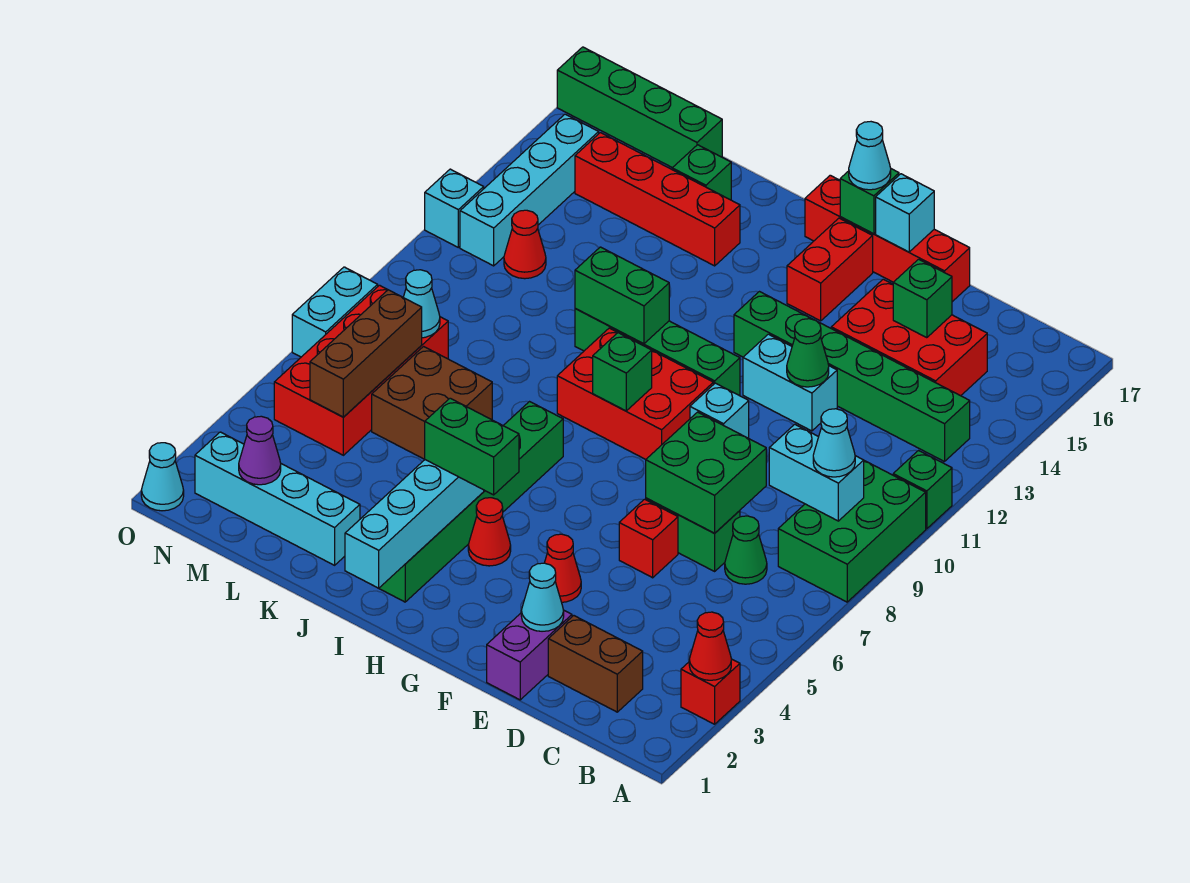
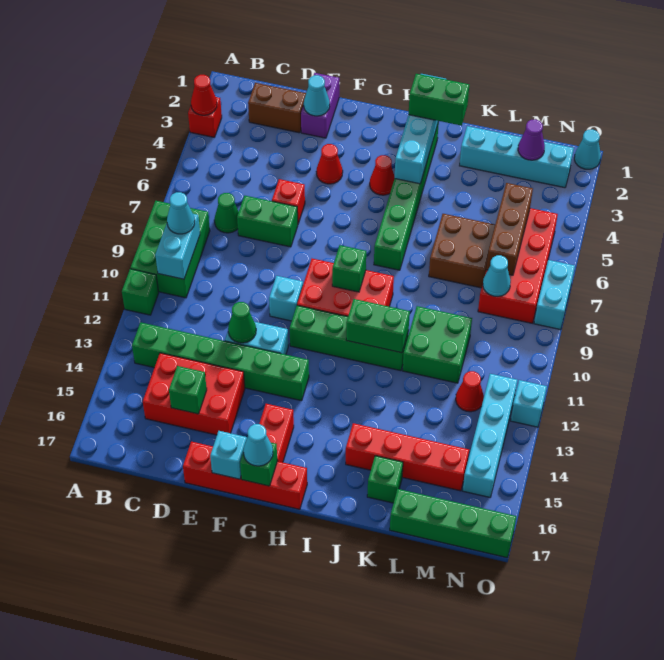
cyan 1x2 brick [769,424,864,521] -> cyan 1x2 brick turned to [155,214,200,279]
green 2x2 brick [646,412,766,533] -> green 2x2 brick moved to [403,306,472,383]
green 1x2 brick [425,398,519,495] -> green 1x2 brick moved to [409,74,469,126]

